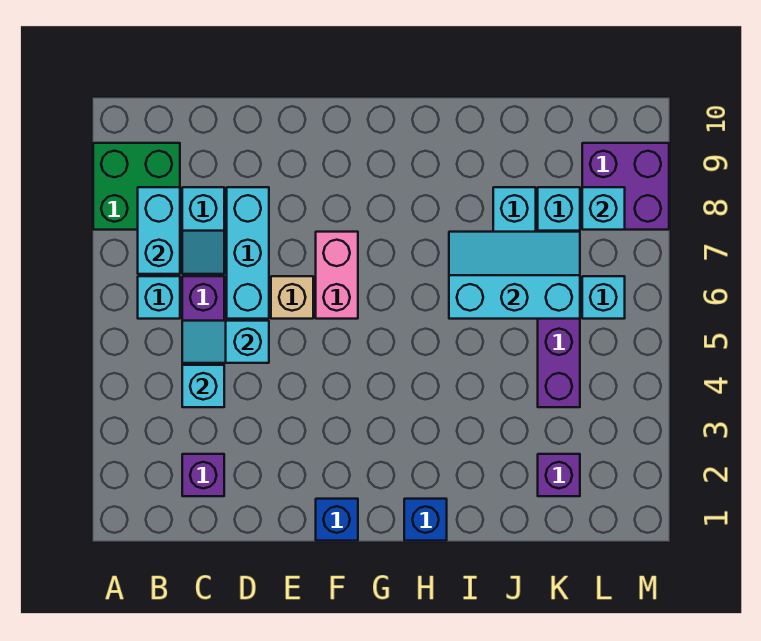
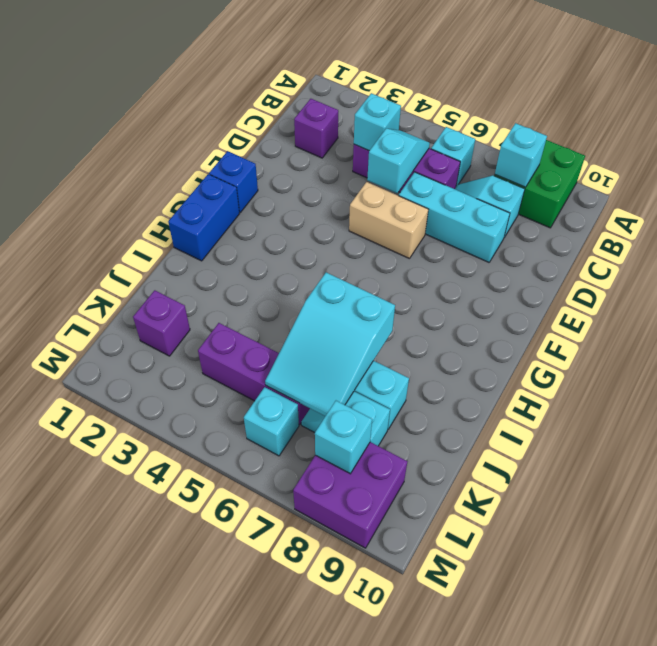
cyan 1x2 brick [138,187,180,274] -> cyan 1x1 brick [495,123,547,187]
tan 1x1 brick [271,276,313,319] -> tan 1x2 brick [349,182,428,259]
pink 1x2 brick [316,232,358,319] -> none
blue 1x1 brick [404,499,447,541] -> blue 1x2 brick [168,174,239,261]
cyan 2x3 slope [449,232,580,319] -> cyan 2x3 slope turned to [265,272,395,416]

